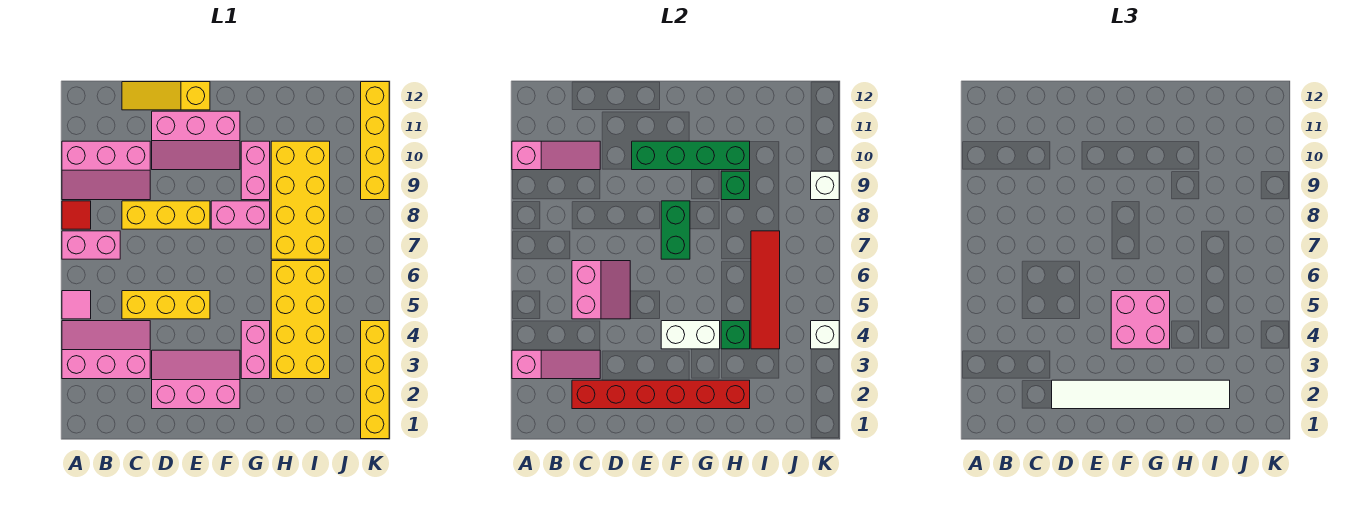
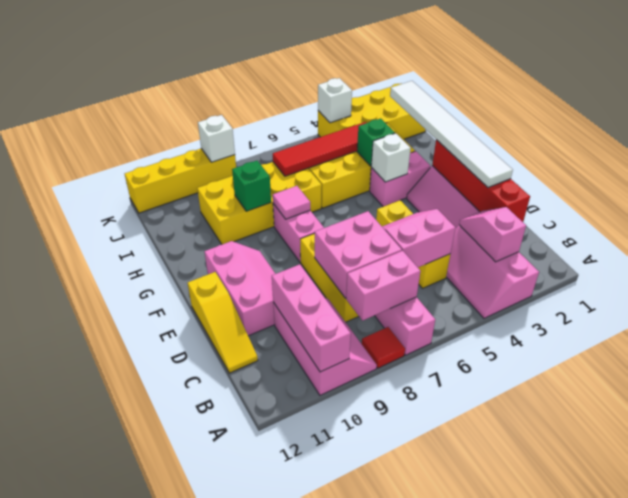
pink 1x3 slope [512,350,600,379] -> pink 1x2 slope [459,207,526,262]
pink 1x1 tile [62,291,91,319] -> pink 1x1 tile moved to [273,186,310,219]
pink 1x3 slope [512,141,600,170] -> pink 1x3 brick [272,264,351,372]
red 1x6 brick [572,380,750,409] -> red 1x4 brick [432,140,530,222]
green 1x4 brick [632,141,750,170] -> none
white 1x2 brick [661,321,720,349] -> white 1x1 brick [371,133,411,182]
pink 2x2 brick [1111,291,1170,349] -> pink 2x2 brick moved to [315,211,402,298]
green 1x2 brick [661,201,690,259] -> none
pink 1x2 brick [241,141,270,200] -> pink 1x2 brick moved to [346,251,420,321]
yellow 1x4 brick [361,321,389,439] -> yellow 2x4 brick [318,83,426,139]

